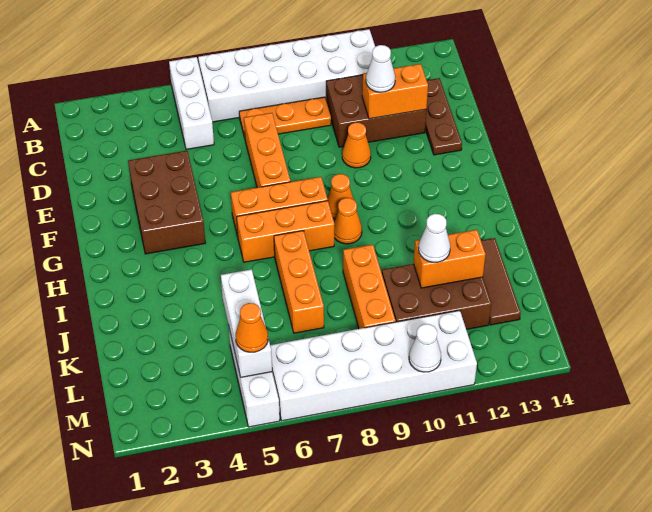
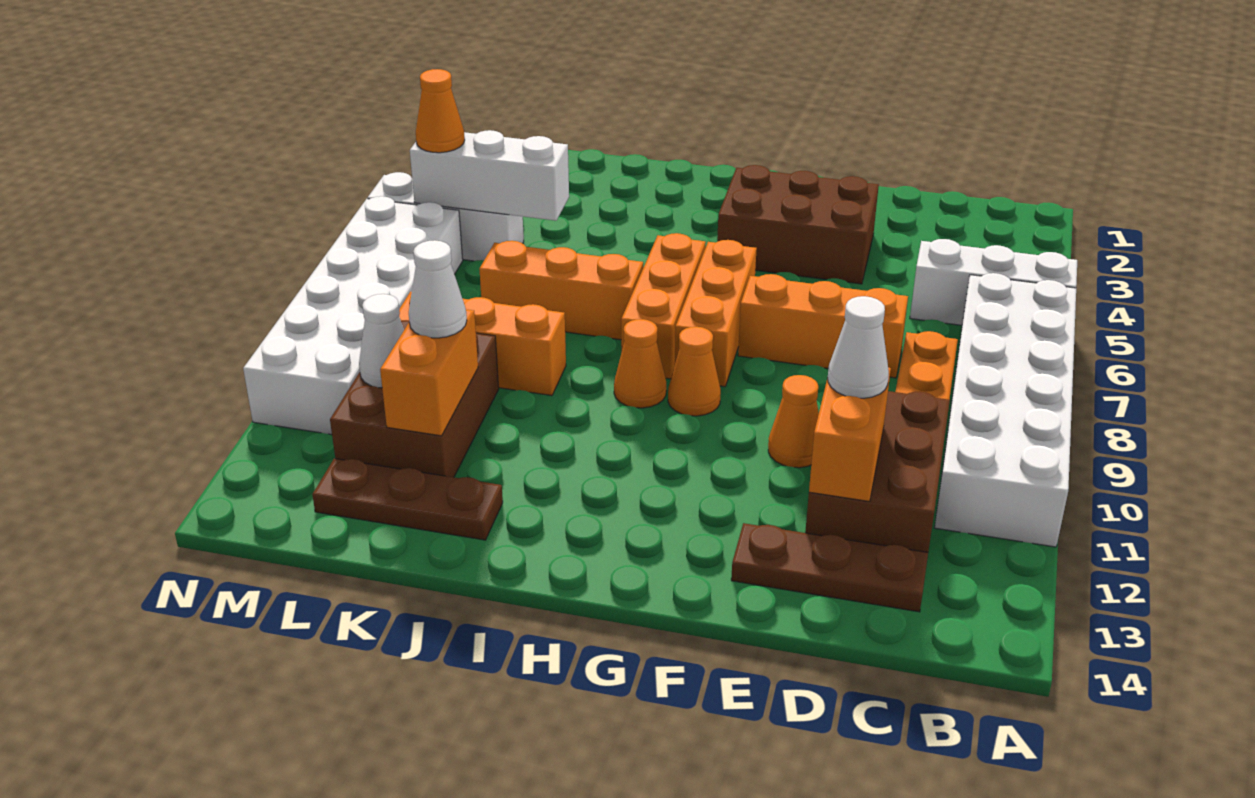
brown 1x3 tile [481,238,521,325] -> brown 1x3 plate [312,459,503,540]
white 1x1 cone [409,324,441,372] -> white 1x1 cone moved to [359,294,404,388]

